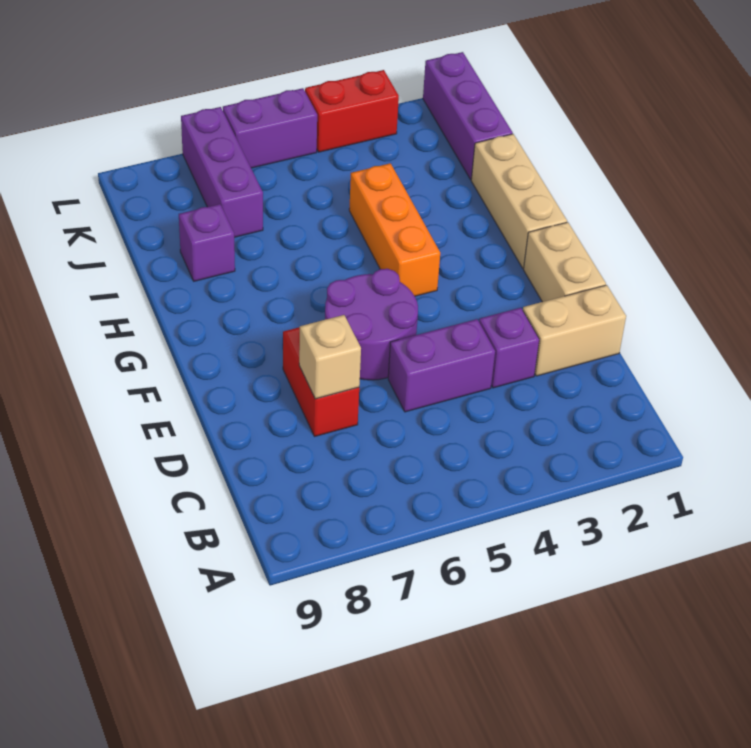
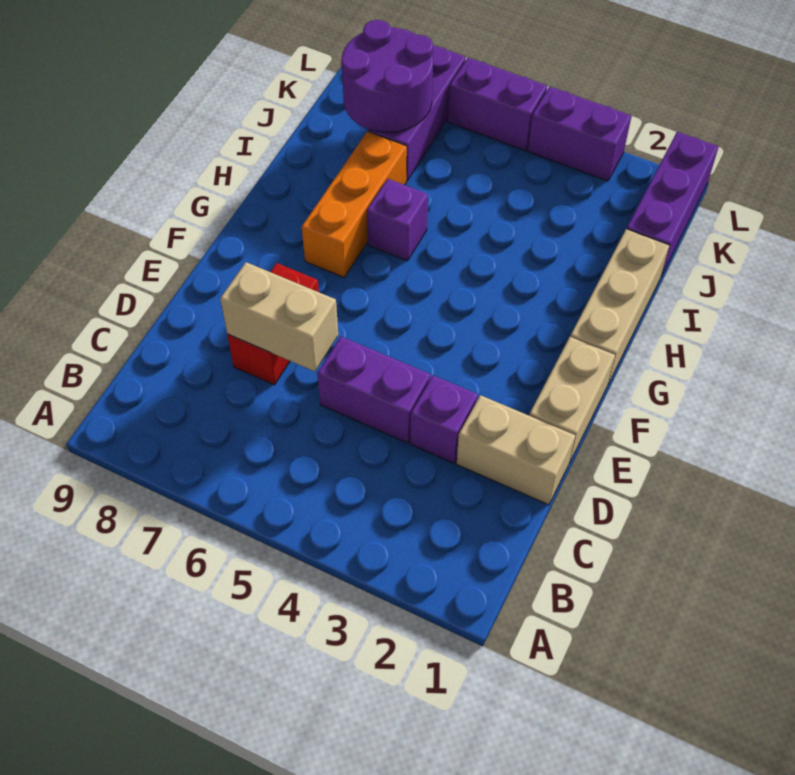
tan 1x1 brick [299,315,361,399] -> tan 1x2 brick [220,262,338,372]
purple 2x2 round brick [325,269,418,380] -> purple 2x2 round brick moved to [341,20,433,132]
orange 1x3 brick [349,163,440,296] -> orange 1x3 brick moved to [302,131,407,277]
purple 1x1 brick [179,204,235,281] -> purple 1x1 brick moved to [367,179,428,261]
red 1x2 brick [305,70,399,152] -> purple 1x2 brick [528,87,631,181]

